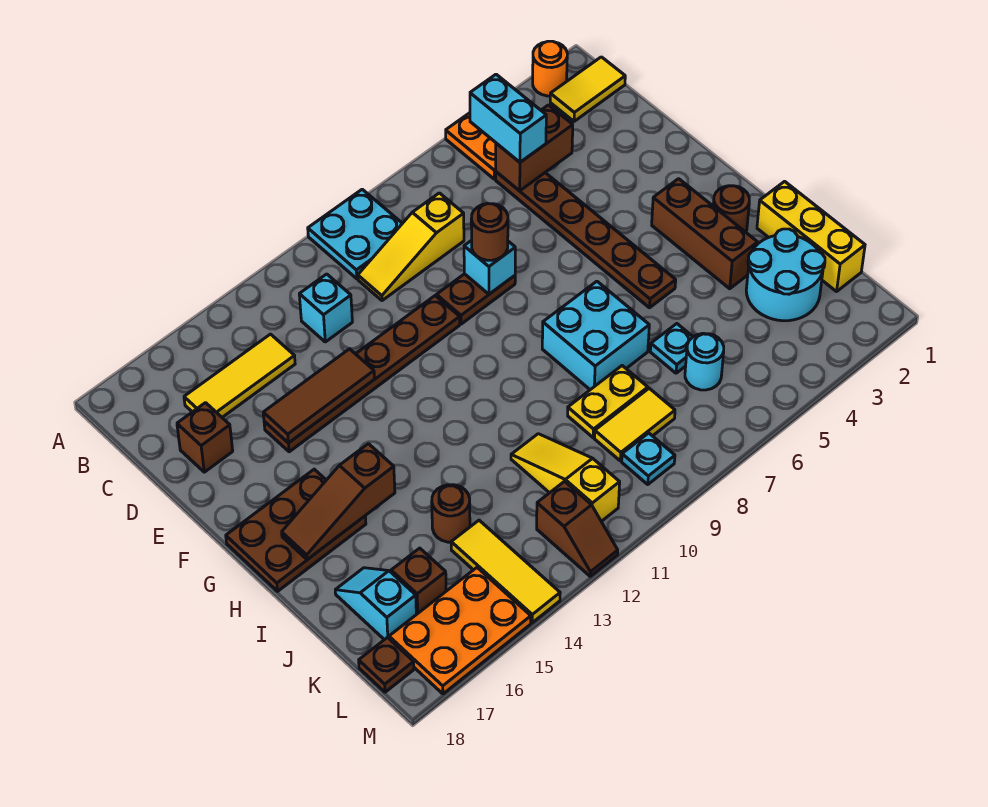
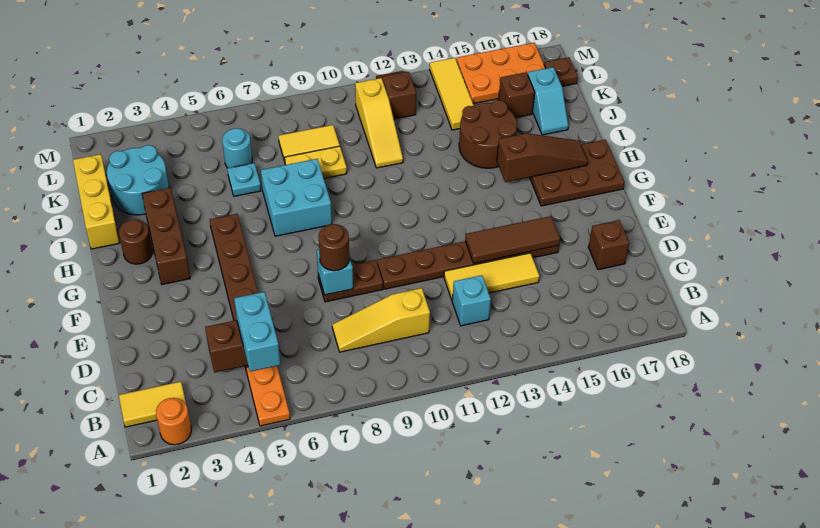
cyan 2x2 plate [308,189,403,279] -> none
yellow 1x3 slope [358,193,464,301] -> yellow 1x3 slope turned to [332,288,430,352]
yellow 1x3 tile [184,334,295,417] -> yellow 1x3 tile moved to [444,253,539,300]
brown 1x1 round brick [432,485,470,542] -> brown 2x2 round brick [459,100,517,168]
cyan 1x1 plate [622,433,675,485] -> none

